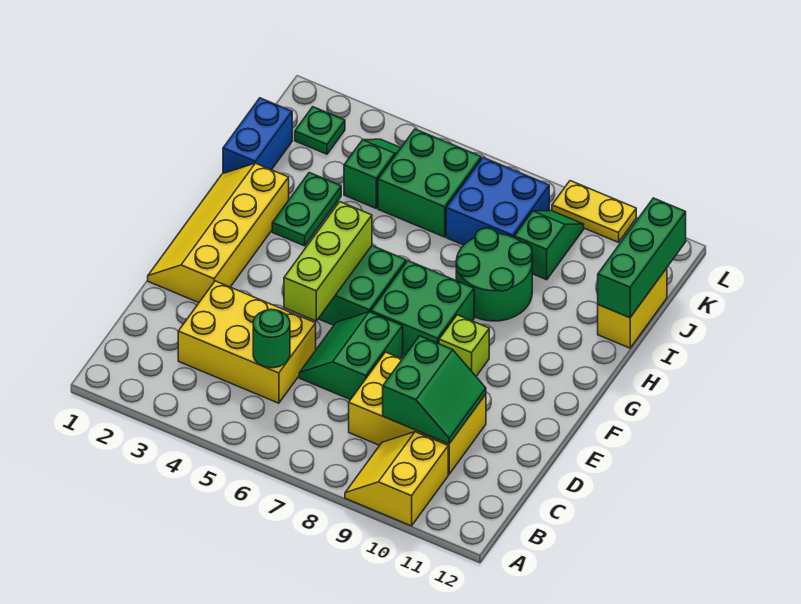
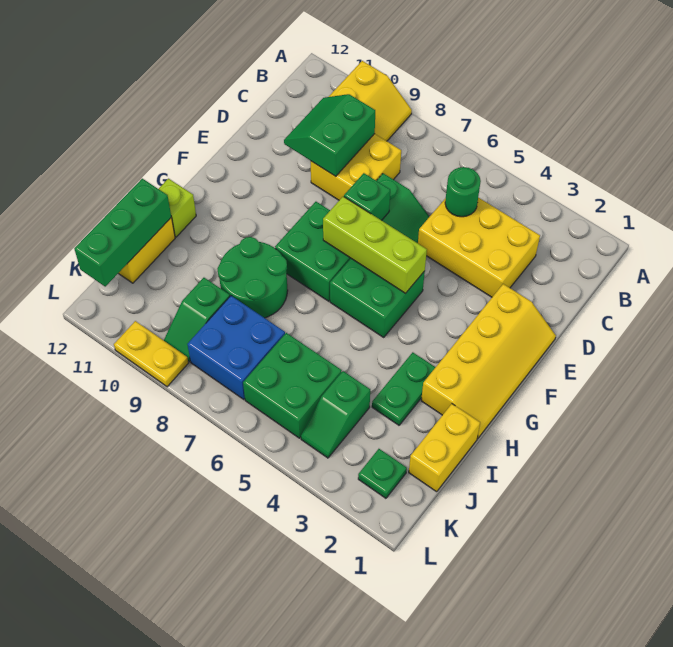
yellow 2x3 brick [349,352,486,474] -> yellow 2x2 brick [311,134,401,200]
lime 1x3 brick [284,202,372,321] -> lime 1x3 brick turned to [323,196,427,294]
none -> green 1x1 brick [344,173,390,220]
lime 1x1 brick [439,315,489,376] -> lime 1x1 brick moved to [159,179,196,237]
blue 1x2 brick [223,98,292,173] -> yellow 1x2 brick [409,404,480,492]

